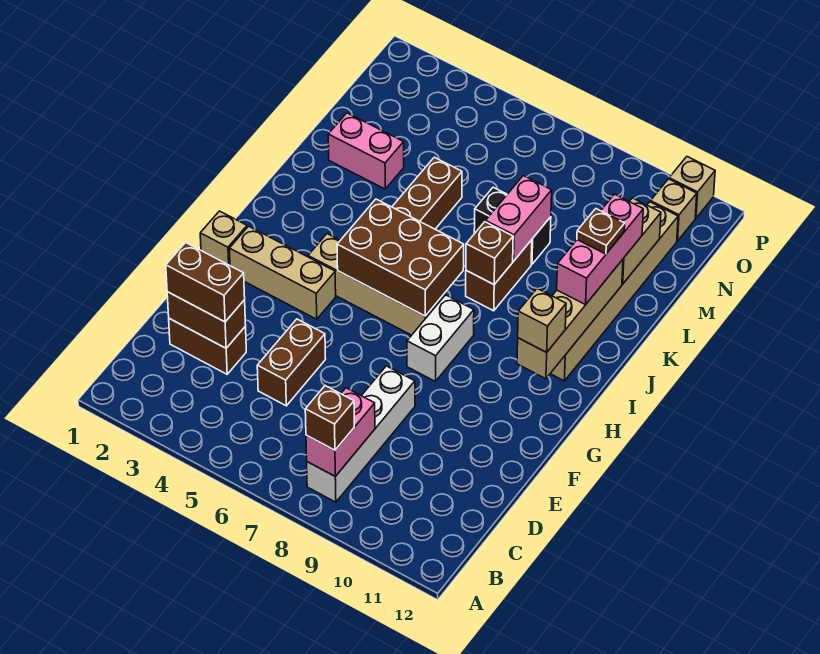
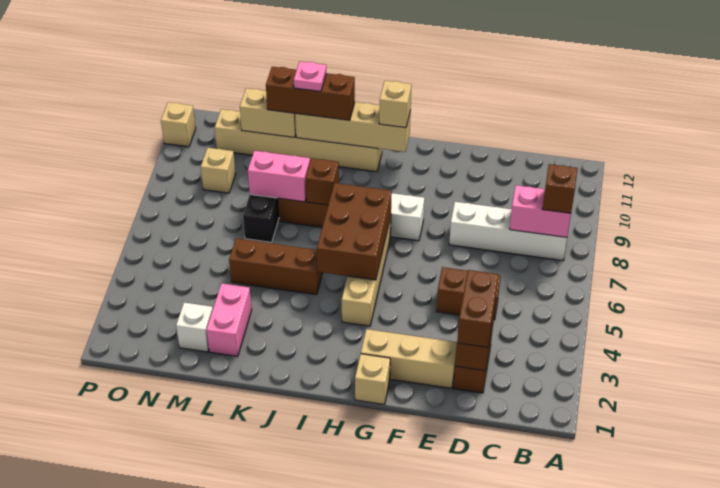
tan 1x3 brick [229,226,336,319] -> tan 1x3 brick turned to [361,329,457,388]
pink 1x3 brick [557,194,643,305] -> brown 1x3 brick [266,67,355,120]
brown 1x1 plate [577,209,625,254] -> pink 1x1 plate [294,62,326,91]
none -> white 1x1 brick [176,303,213,352]
tan 1x1 brick [651,179,697,241] -> tan 1x1 brick moved to [201,148,236,193]

